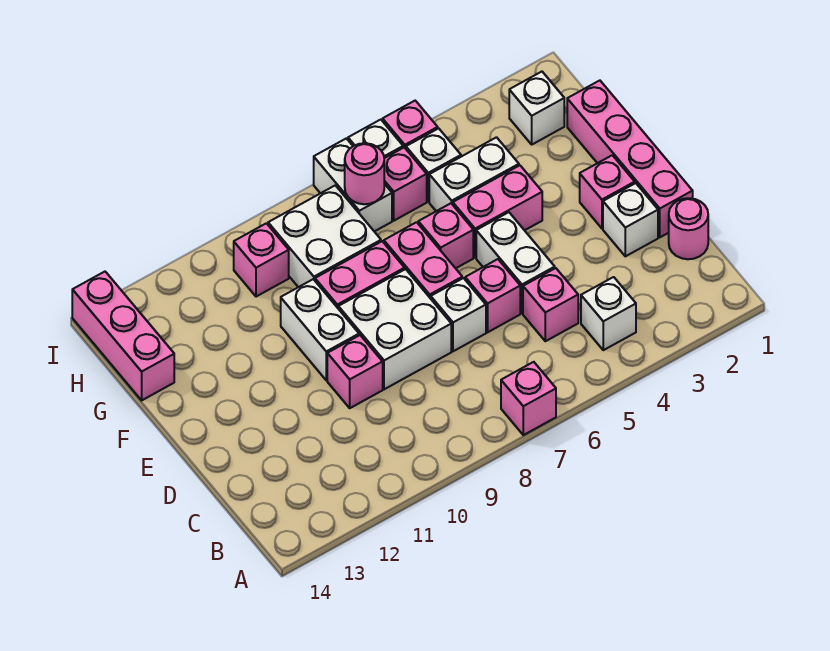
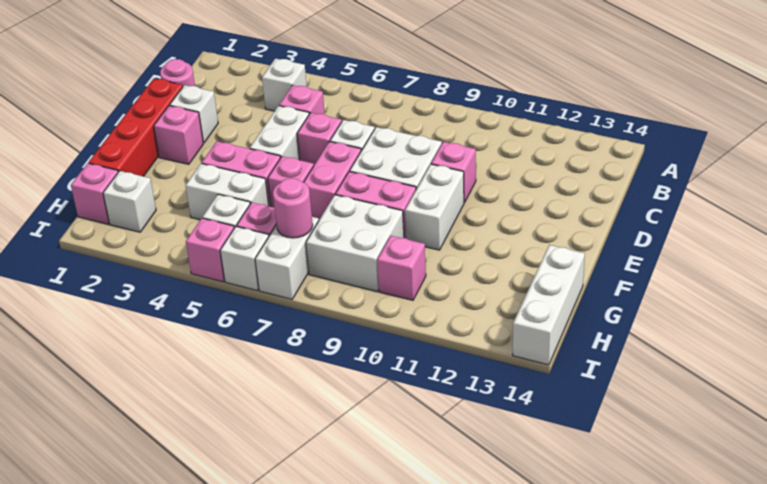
pink 1x1 brick [501,362,556,435] -> pink 1x1 brick moved to [71,163,118,224]
pink 1x4 brick [567,81,693,237] -> red 1x4 brick [88,79,183,176]
pink 1x3 brick [72,272,174,400] -> white 1x3 brick [513,245,585,365]

